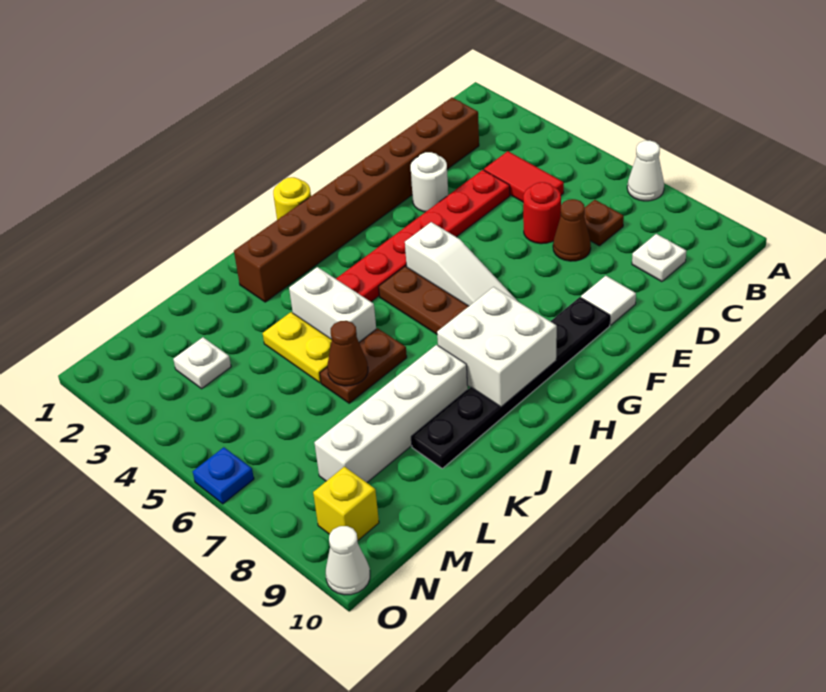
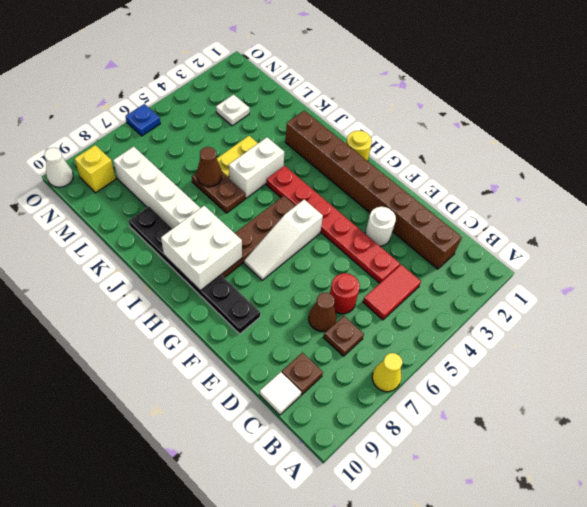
white 1x1 cone [627,140,664,201] -> yellow 1x1 cone [372,353,402,392]
white 1x1 plate [632,234,686,282] -> brown 1x1 plate [282,353,323,395]
white 1x1 tile [581,276,636,325] -> white 1x1 tile moved to [260,372,301,415]

